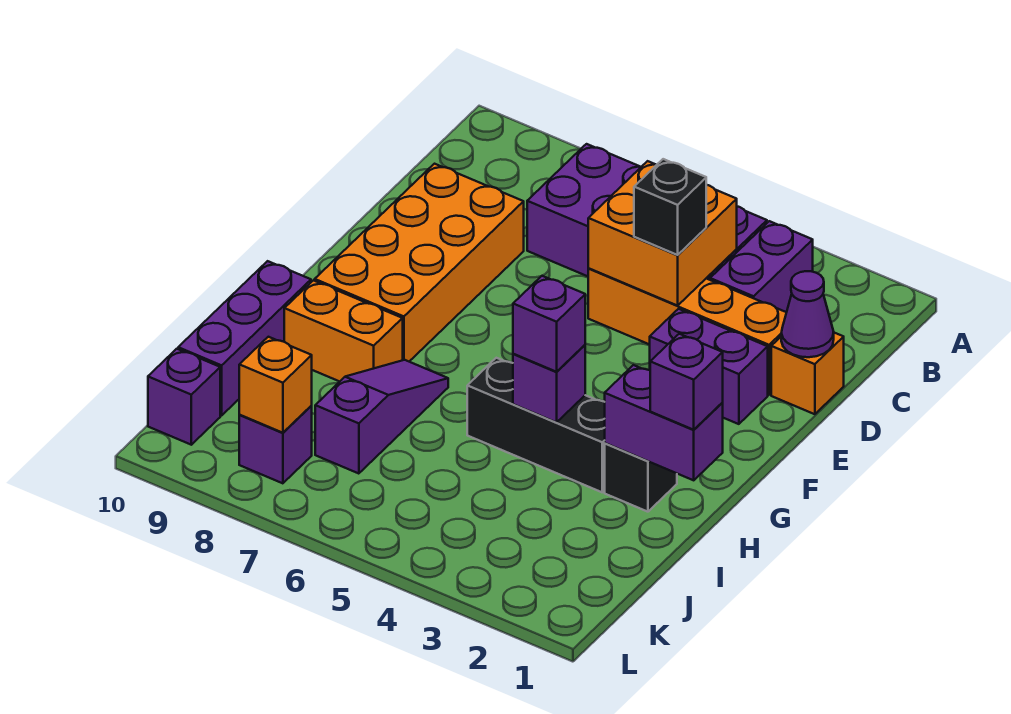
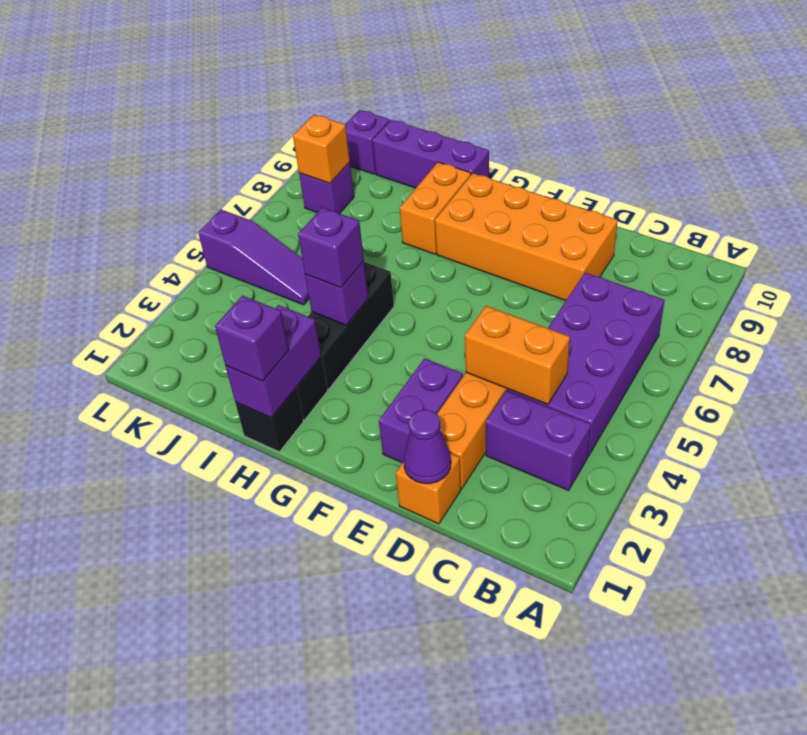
orange 2x2 brick [588,161,737,306] -> orange 1x2 brick [465,306,570,405]
black 1x1 brick [634,159,706,255] -> black 1x1 brick moved to [235,388,303,452]
purple 1x3 slope [315,360,448,474] -> purple 1x3 slope moved to [198,210,309,305]

